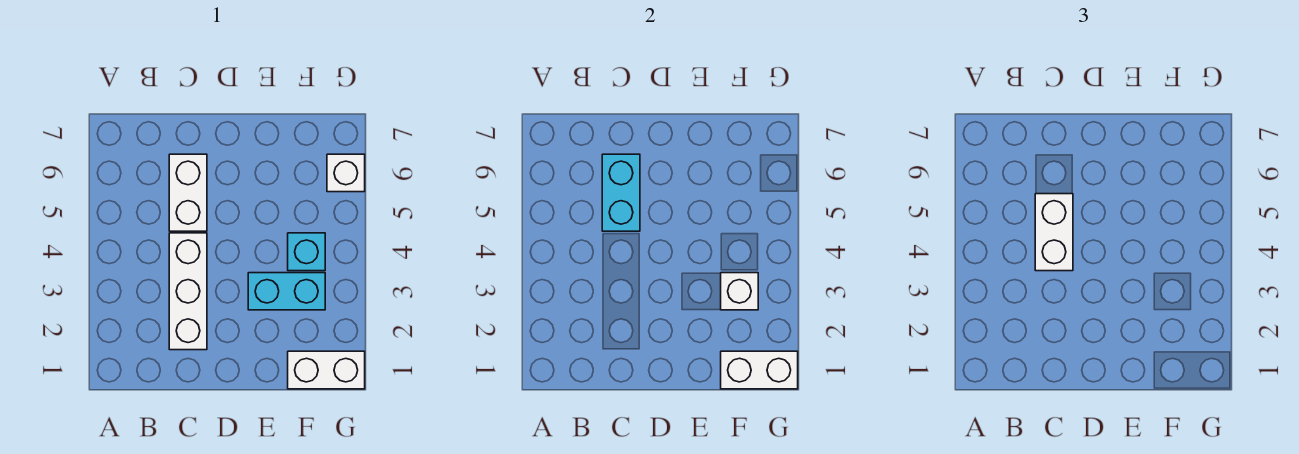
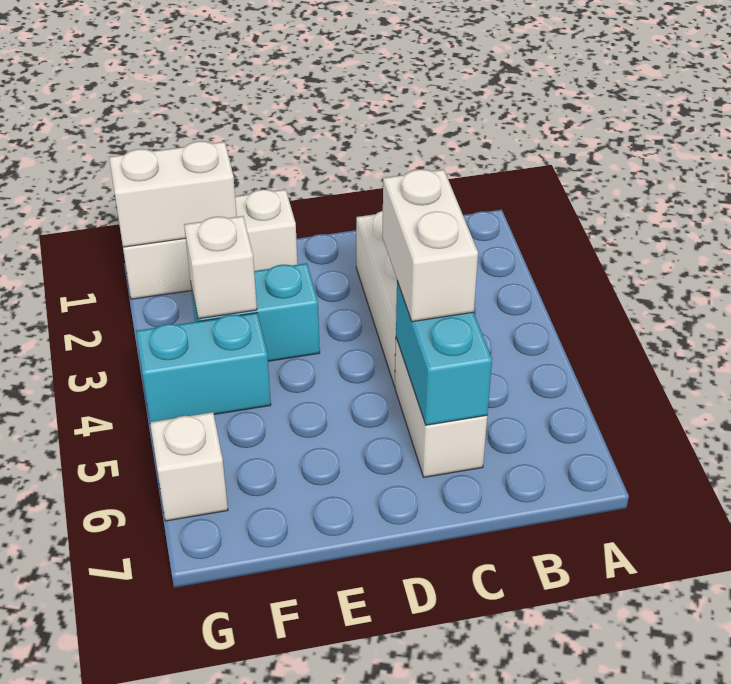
white 1x2 brick [288,351,365,389] -> white 1x3 brick [123,189,298,299]
cyan 1x1 brick [288,233,325,271] -> cyan 1x2 brick [136,313,271,422]

